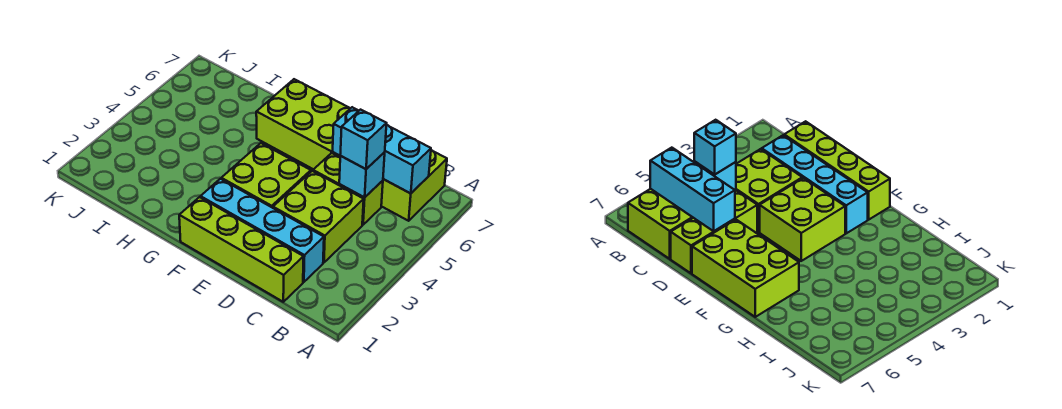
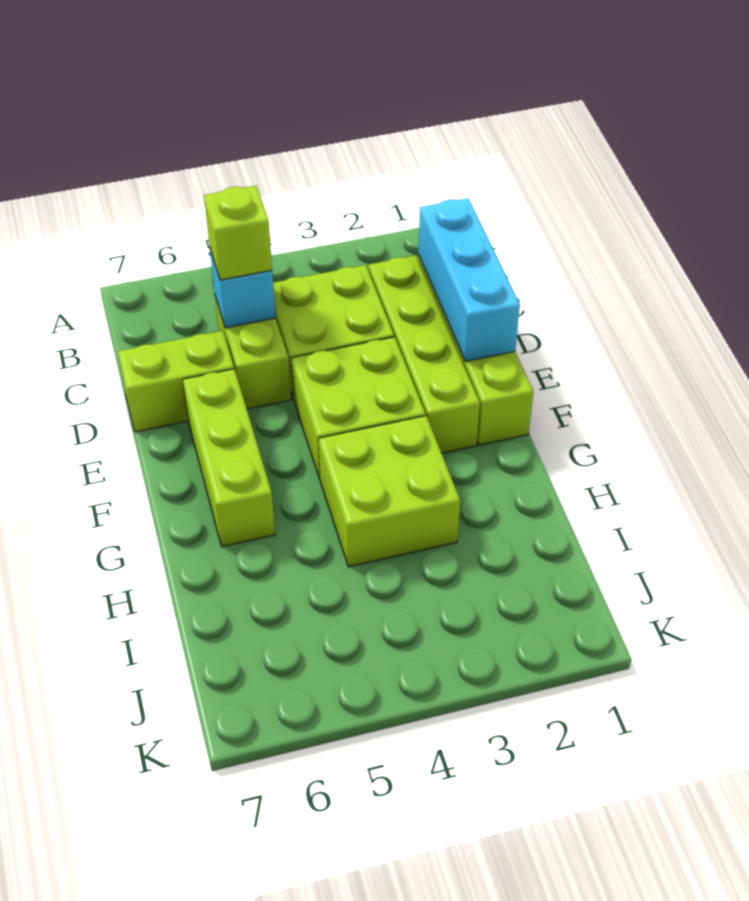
lime 2x2 brick [381,150,447,221] -> lime 2x2 brick moved to [318,416,460,567]
cyan 1x3 brick [333,107,431,194] -> cyan 1x3 brick moved to [419,198,520,361]
cyan 1x4 brick [201,179,324,282] -> lime 1x4 brick [368,255,480,453]
cyan 1x1 brick [340,110,387,169] -> lime 1x1 brick [204,186,272,280]
lime 2x3 brick [256,79,350,169] -> lime 1x3 brick [183,369,275,547]

